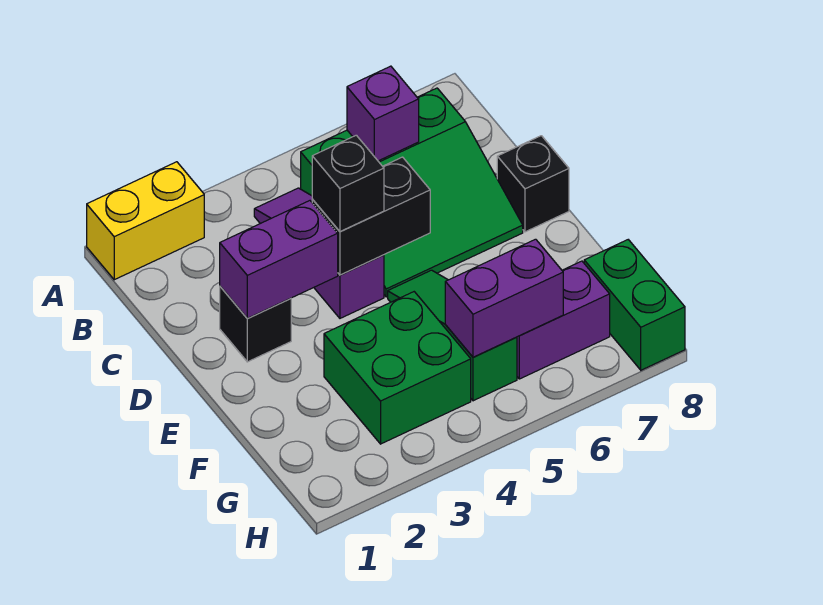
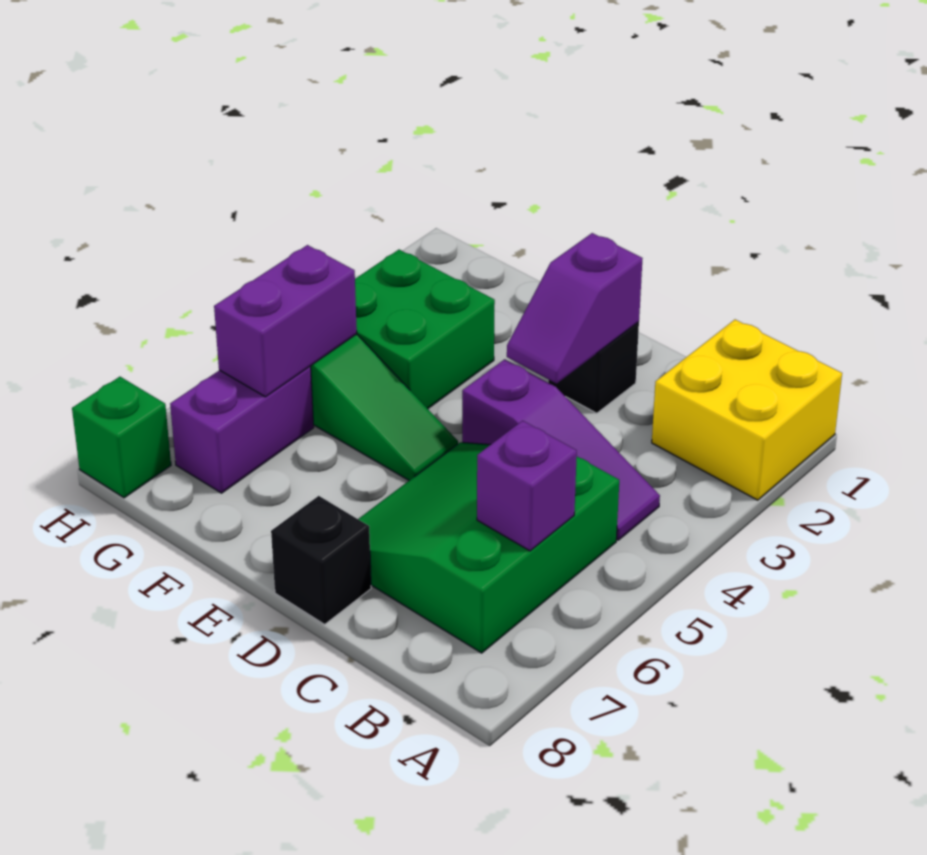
yellow 1x2 brick [87,162,204,280] -> yellow 2x2 brick [652,320,842,500]
purple 1x2 brick [220,201,338,319] -> purple 1x2 slope [507,233,643,384]
black 1x2 brick [312,157,430,275] -> none
black 1x1 brick [312,135,384,231] -> none
green 1x2 brick [584,240,685,370] -> green 1x1 brick [72,377,171,498]

